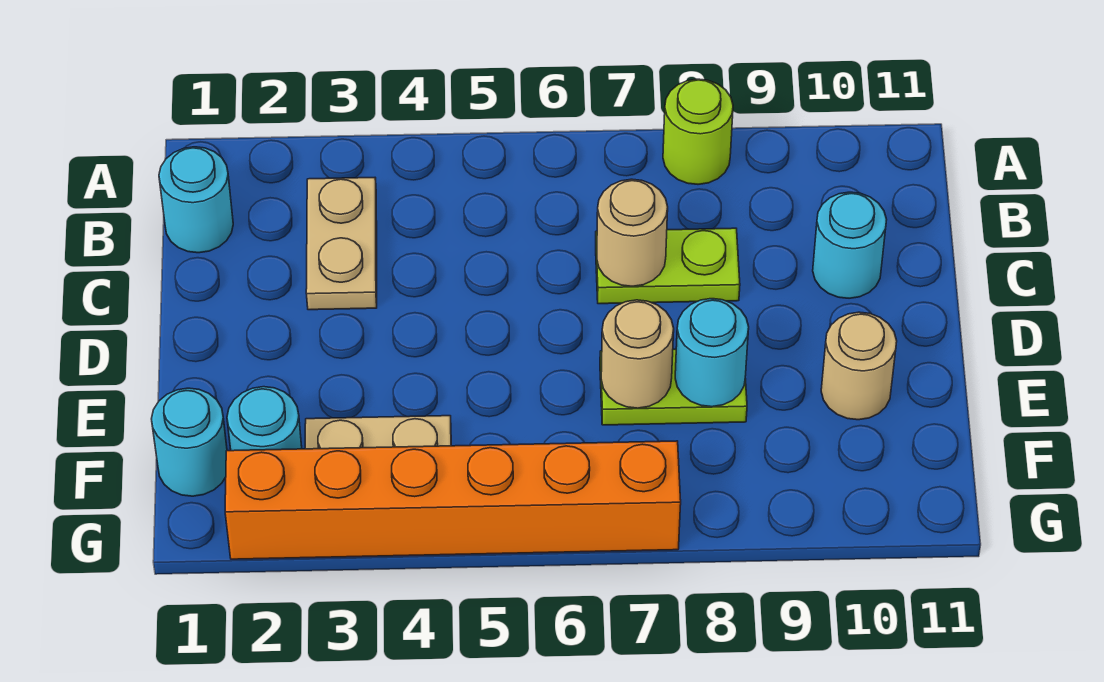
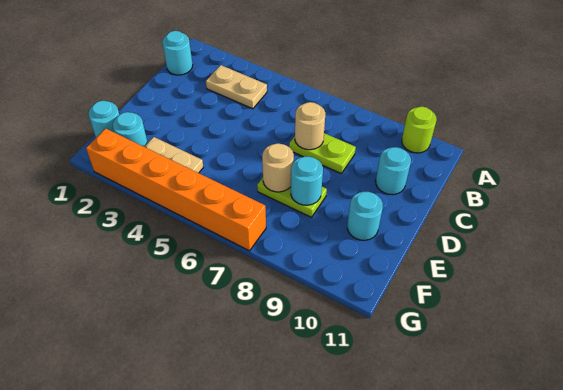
lime 1x1 round brick [663,79,733,184] -> lime 1x1 round brick moved to [402,106,437,153]
tan 1x2 plate [306,178,377,310] -> tan 1x2 plate turned to [206,65,267,109]
tan 1x1 round brick [821,312,897,420] -> cyan 1x1 round brick [347,192,383,240]

